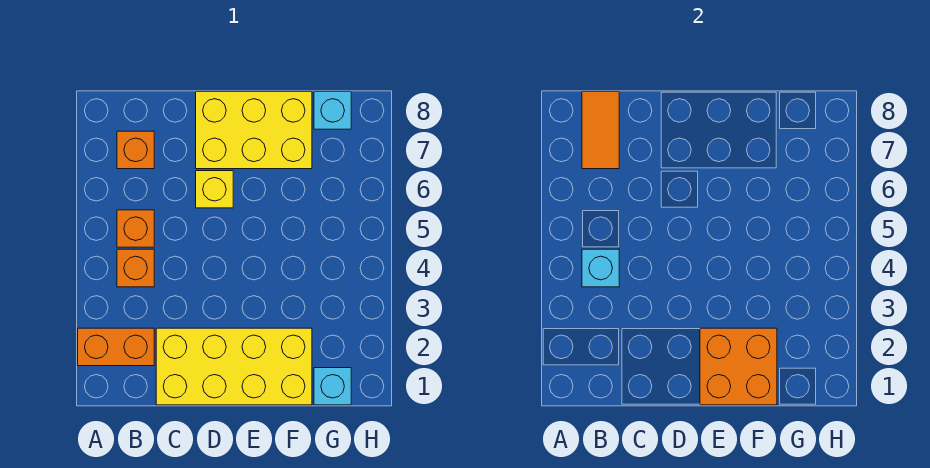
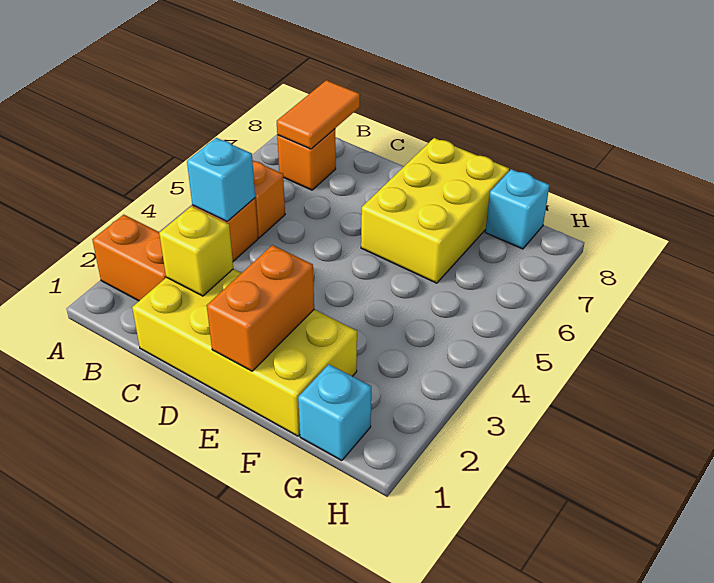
yellow 1x1 brick [196,171,233,208] -> yellow 1x1 brick moved to [159,206,233,296]
yellow 2x3 brick [196,92,312,169] -> yellow 2x3 brick turned to [361,138,509,283]
orange 2x2 brick [700,328,777,405] -> orange 1x2 brick [207,245,314,371]

